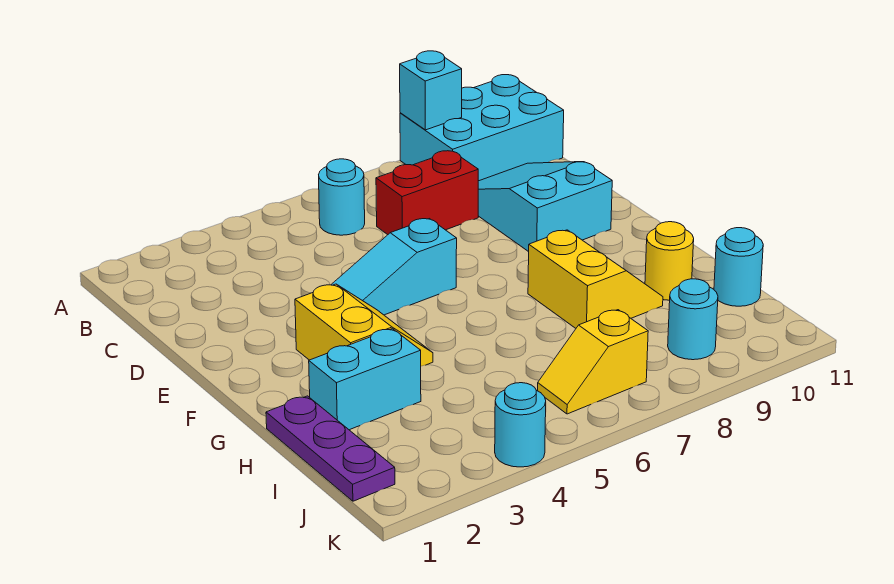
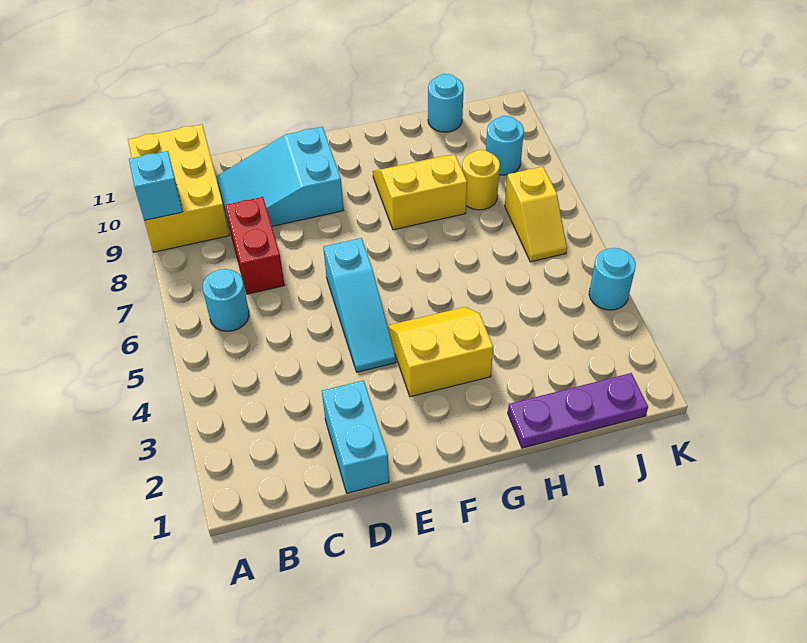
cyan 2x3 brick [400,75,564,181] -> yellow 2x3 brick [128,124,229,252]
cyan 1x2 brick [309,329,421,430] -> cyan 1x2 brick moved to [322,380,389,493]
yellow 1x1 round brick [645,222,694,300] -> yellow 1x1 round brick moved to [462,150,500,210]

